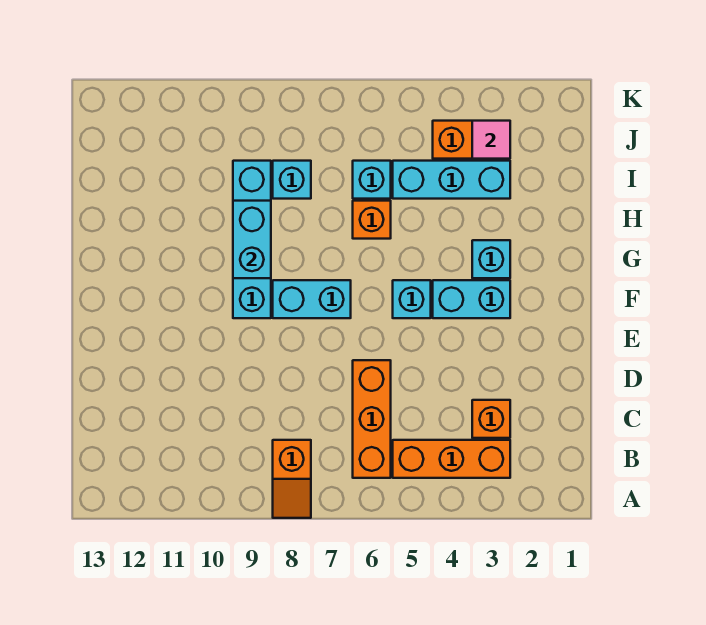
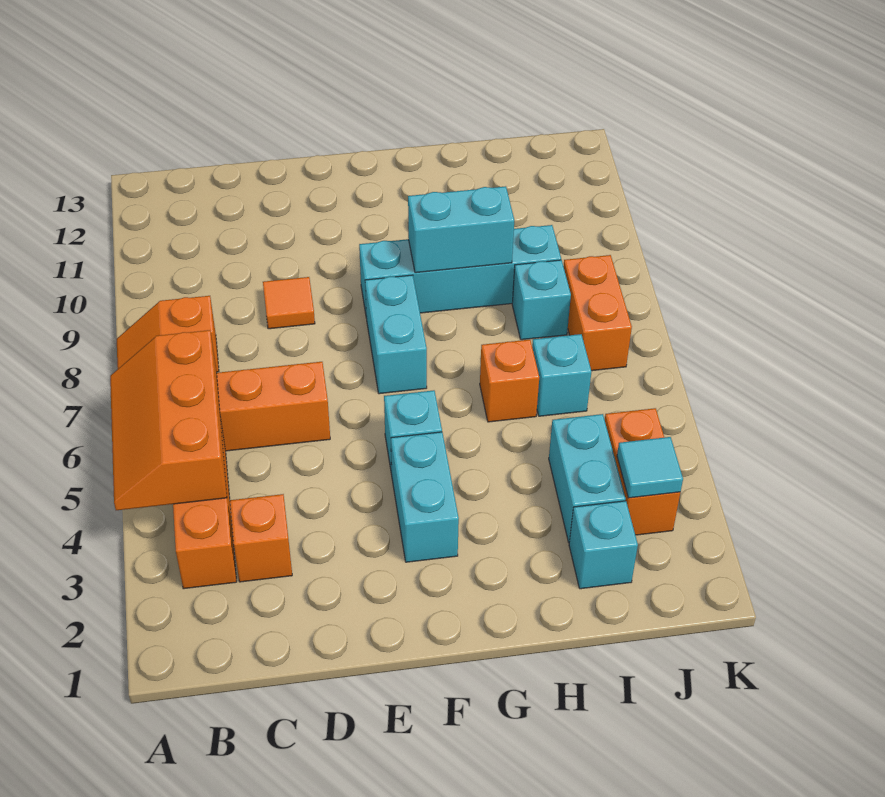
none -> orange 2x3 slope [110,330,227,510]
none -> orange 1x1 tile [263,277,315,329]
cyan 1x1 brick [472,240,510,278] -> cyan 1x1 brick moved to [569,501,638,589]
cyan 1x3 brick [393,161,510,199] -> cyan 1x2 brick [549,414,625,542]
pink 1x1 tile [472,121,510,159] -> cyan 1x1 tile [617,437,683,498]
none -> orange 1x2 brick [563,255,632,371]

